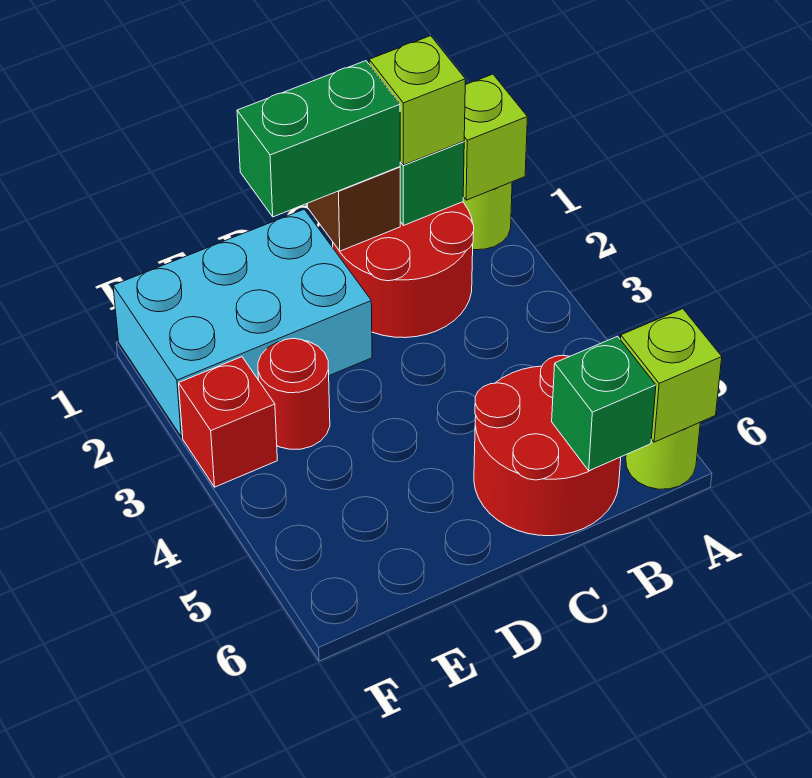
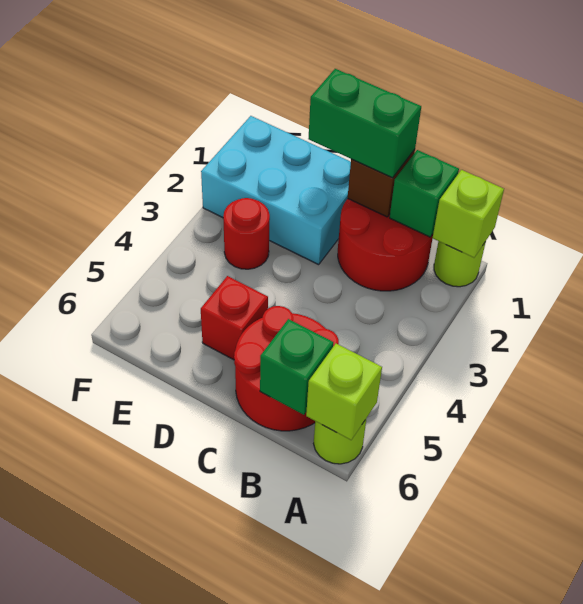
lime 1x1 brick [369,36,465,165] -> none
red 1x1 brick [179,357,277,487] -> red 1x1 brick moved to [201,276,268,360]

